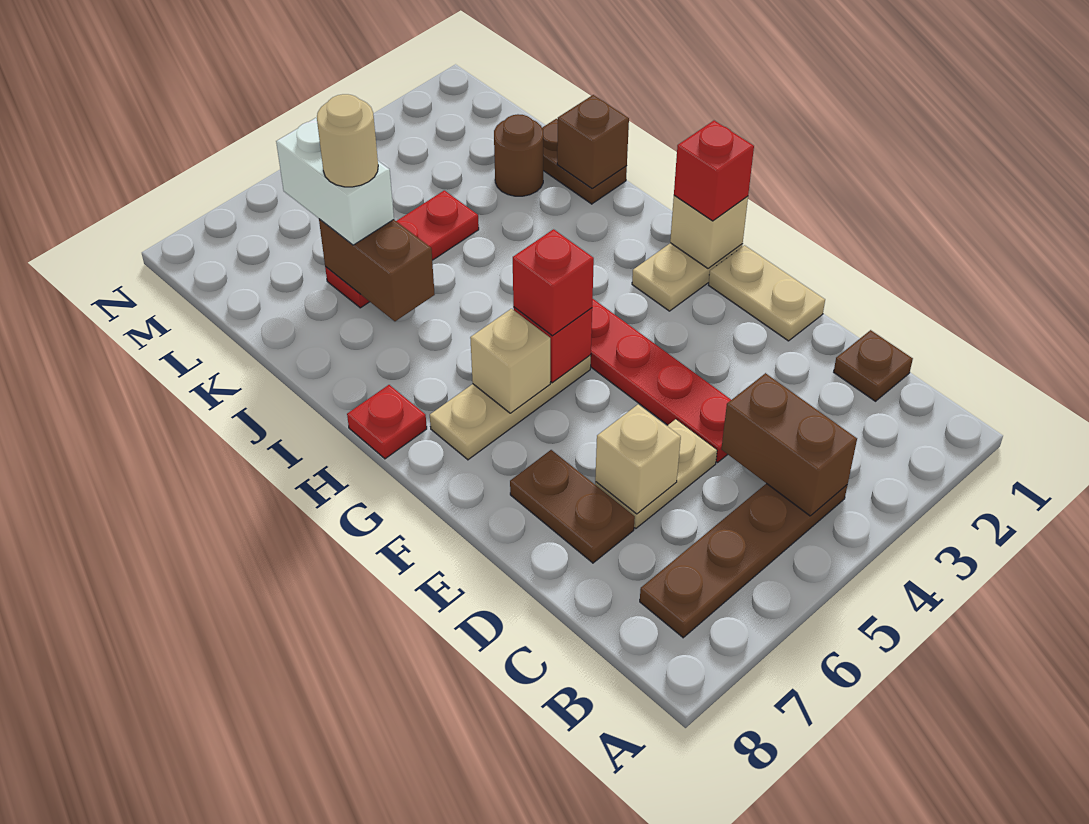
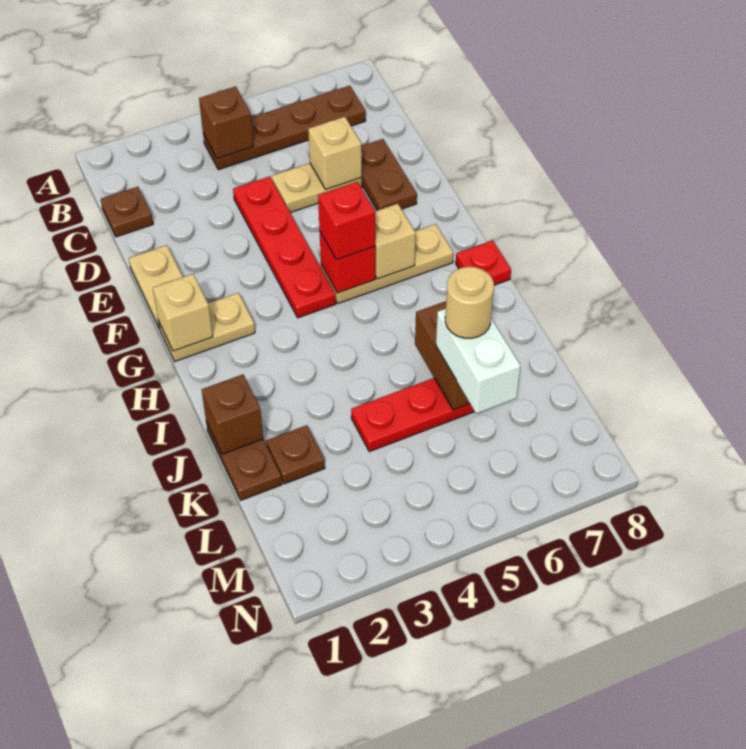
brown 1x2 brick [721,373,857,516] -> brown 1x1 brick [199,87,253,159]
red 1x1 brick [674,121,754,221] -> none
brown 1x1 round brick [494,114,543,196] -> brown 1x1 plate [266,425,325,484]

